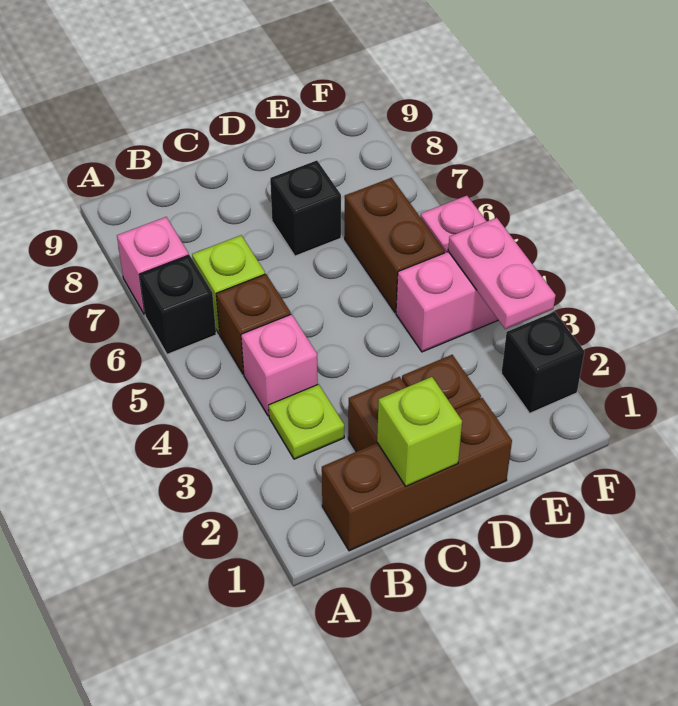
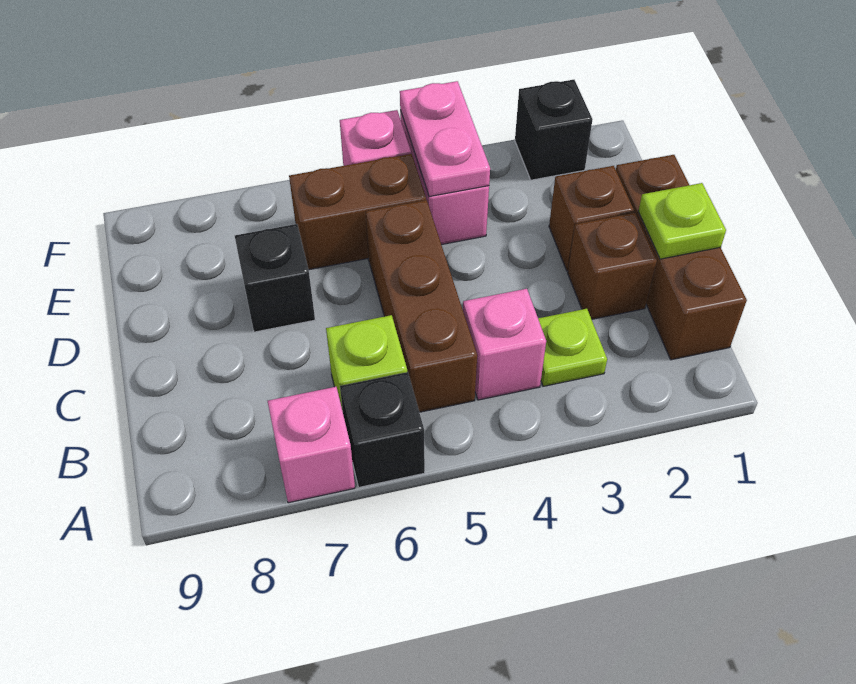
brown 1x1 brick [216,274,291,374] -> brown 1x3 brick [366,200,477,412]
lime 1x1 brick [377,377,462,486] -> lime 1x1 plate [638,183,726,259]
pink 1x2 plate [448,218,556,329] -> pink 1x2 plate turned to [400,81,490,197]

